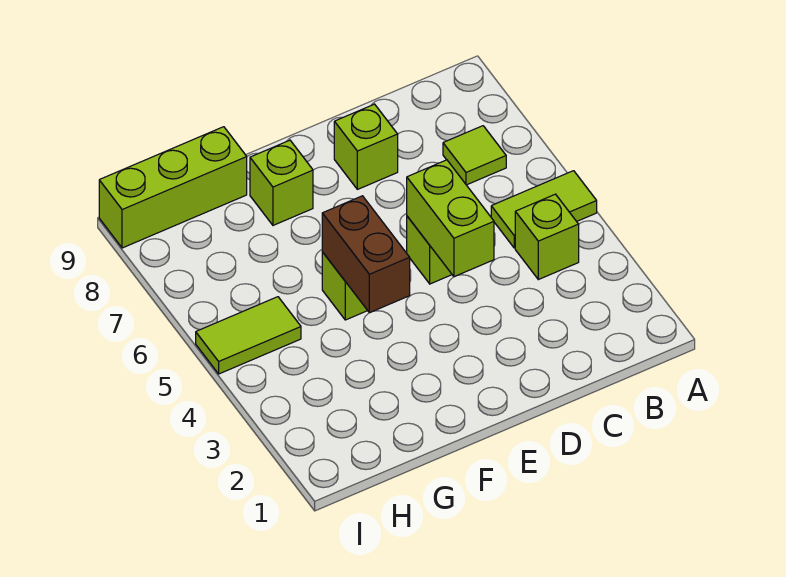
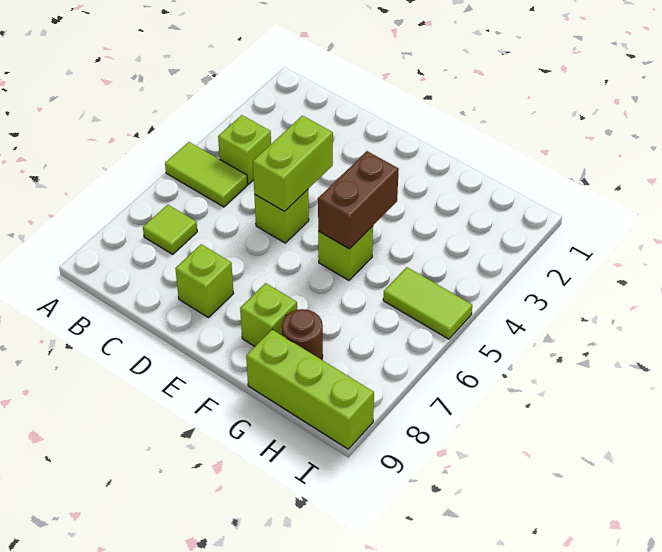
none -> brown 1x1 round brick [282,309,323,360]

